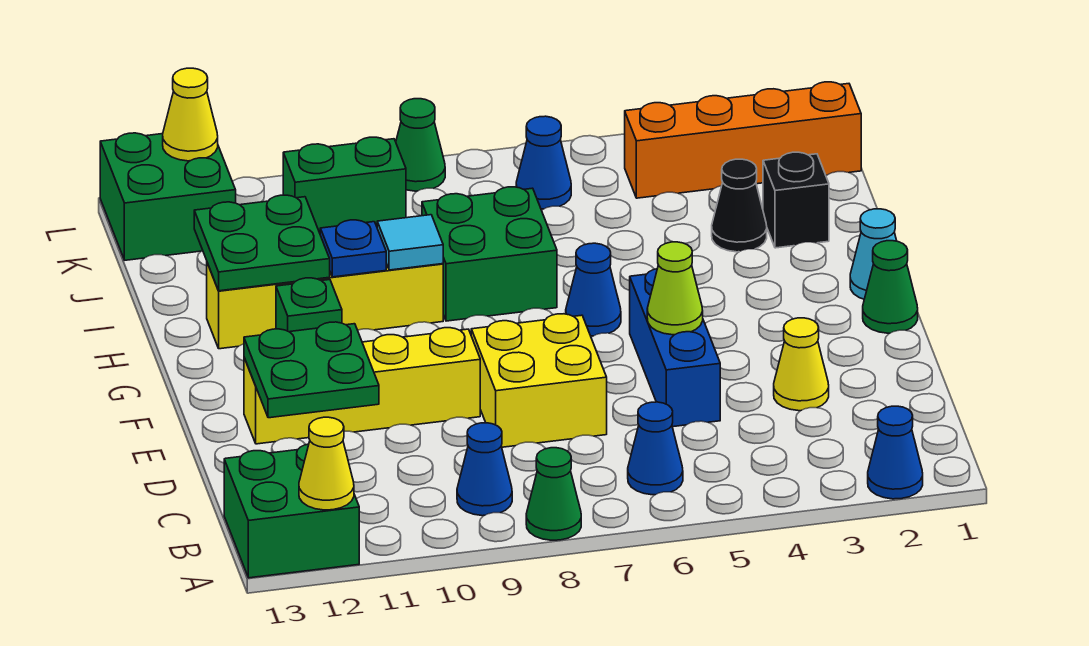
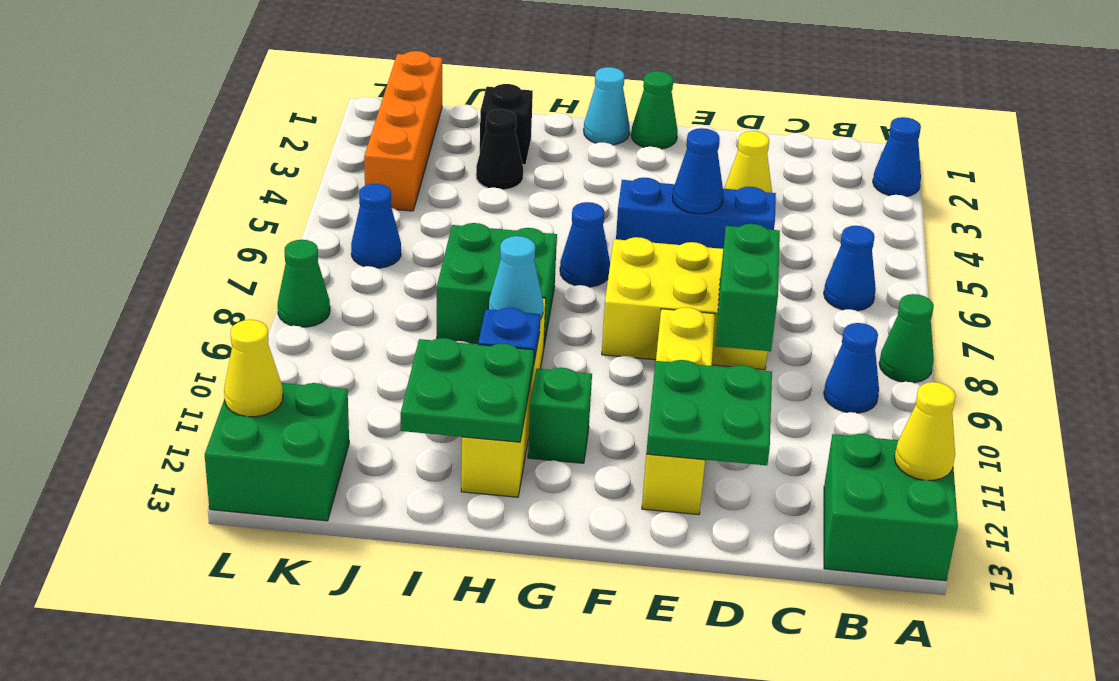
yellow 2x2 brick [471,314,607,447] -> yellow 2x3 brick [602,237,768,370]
lime 1x1 cone [647,242,703,335] -> blue 1x1 cone [673,128,723,214]
cyan 1x1 tile [377,215,443,270] -> cyan 1x1 cone [489,236,543,319]
green 1x2 brick [283,137,406,233] -> green 1x2 brick moved to [716,224,780,351]

